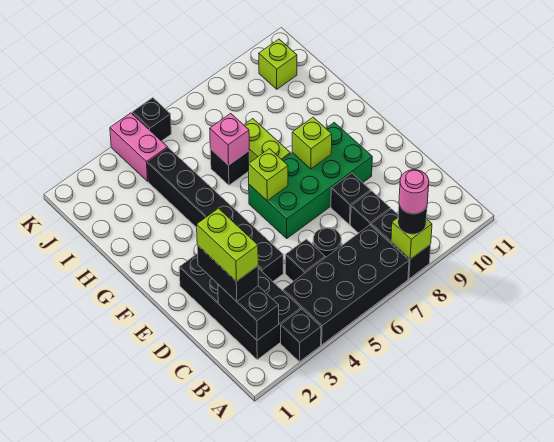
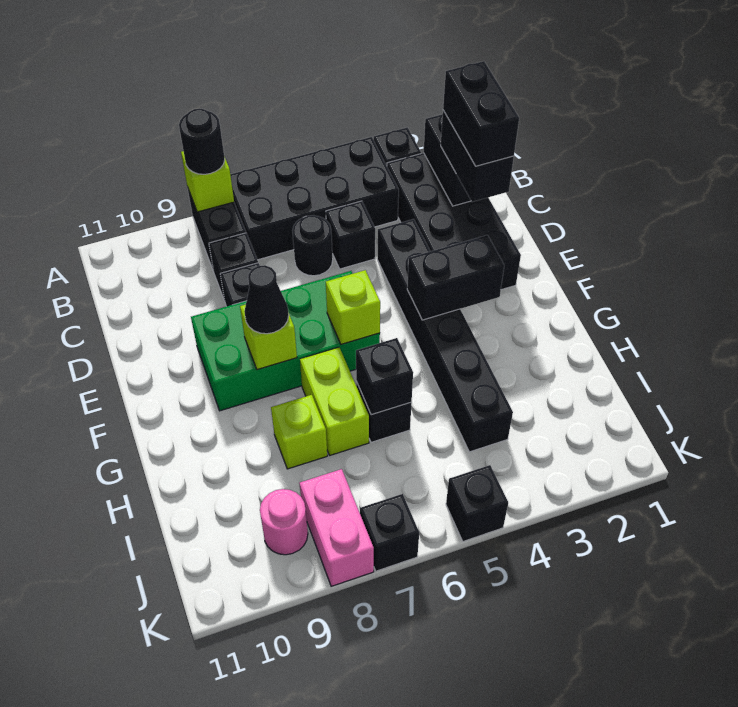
pink 1x1 round brick [399,170,429,214] -> pink 1x1 round brick moved to [260,489,308,555]
lime 1x2 brick [197,208,258,281] -> black 1x2 brick [443,61,519,166]
none -> black 1x2 brick [407,235,504,320]
none -> black 1x1 cone [244,265,289,334]
pink 1x1 brick [210,113,249,165] -> black 1x1 brick [356,338,413,415]
pink 1x2 brick [110,113,168,181] -> pink 1x2 brick moved to [299,469,374,586]
lime 1x1 brick [259,39,297,89] -> lime 1x1 brick moved to [271,395,327,469]
none -> black 1x1 brick [360,494,419,571]

